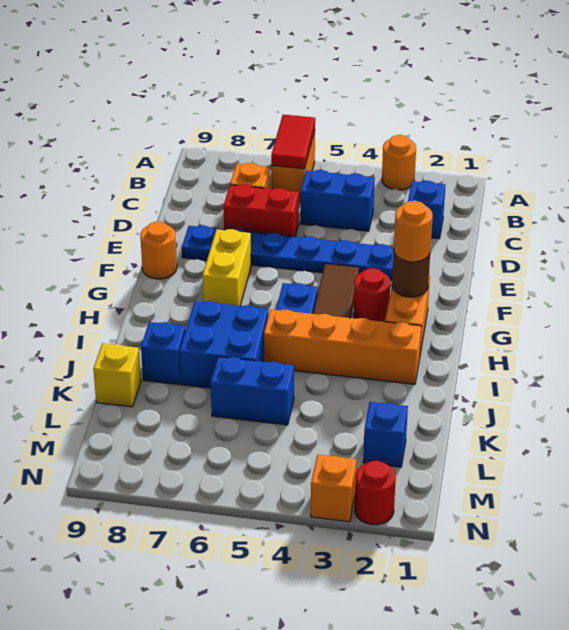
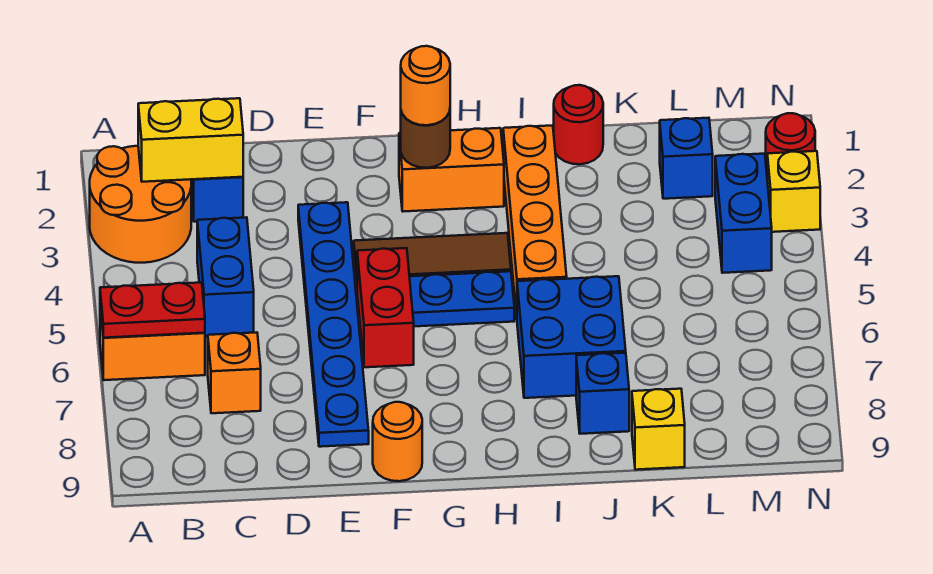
orange 1x1 round brick [382,135,416,190] -> orange 2x2 round brick [90,146,191,263]
red 1x2 tile [271,115,315,169] -> red 1x2 plate [100,283,205,338]
red 1x2 brick [224,184,299,237] -> red 1x2 brick moved to [357,248,414,367]
yellow 1x2 brick [202,229,251,306] -> yellow 1x2 brick moved to [138,98,243,182]
red 1x1 round brick [353,268,390,322] -> red 1x1 round brick moved to [554,85,603,164]
blue 1x2 brick [211,357,294,425] -> blue 1x2 brick moved to [715,154,772,273]
orange 1x1 brick [311,454,357,522] -> yellow 1x1 brick [767,151,820,232]

